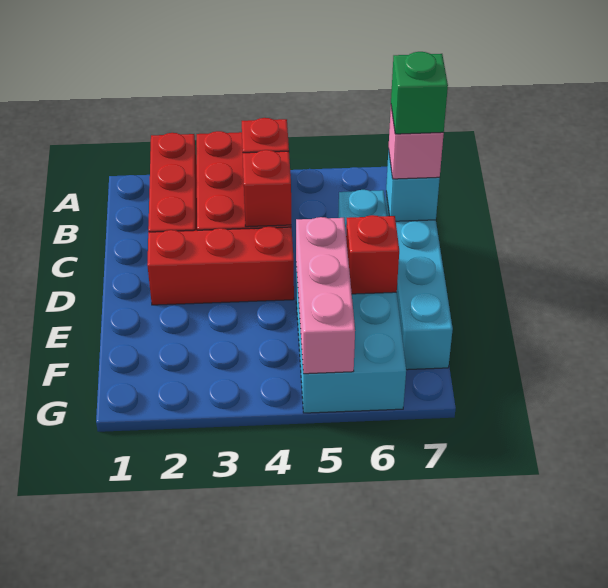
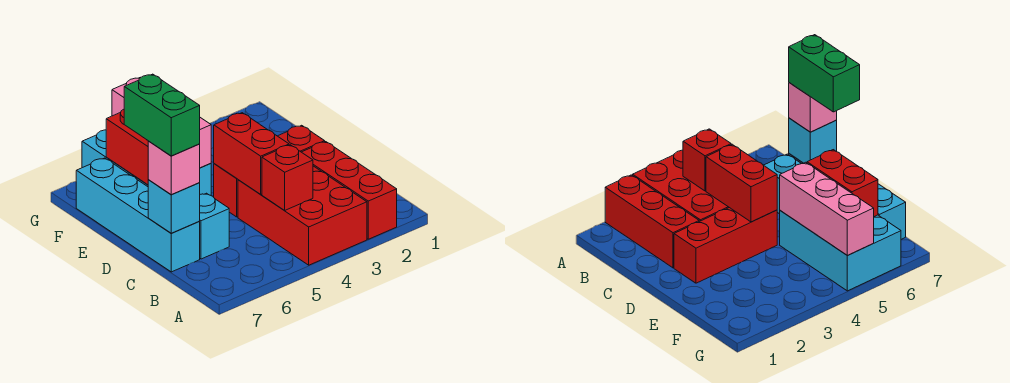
red 1x1 brick [243,150,291,227] -> red 1x2 brick [214,113,289,194]
green 1x1 brick [391,52,448,134] -> green 1x2 brick [124,74,200,156]
red 1x1 brick [346,215,399,294] -> red 1x2 brick [106,109,148,185]

